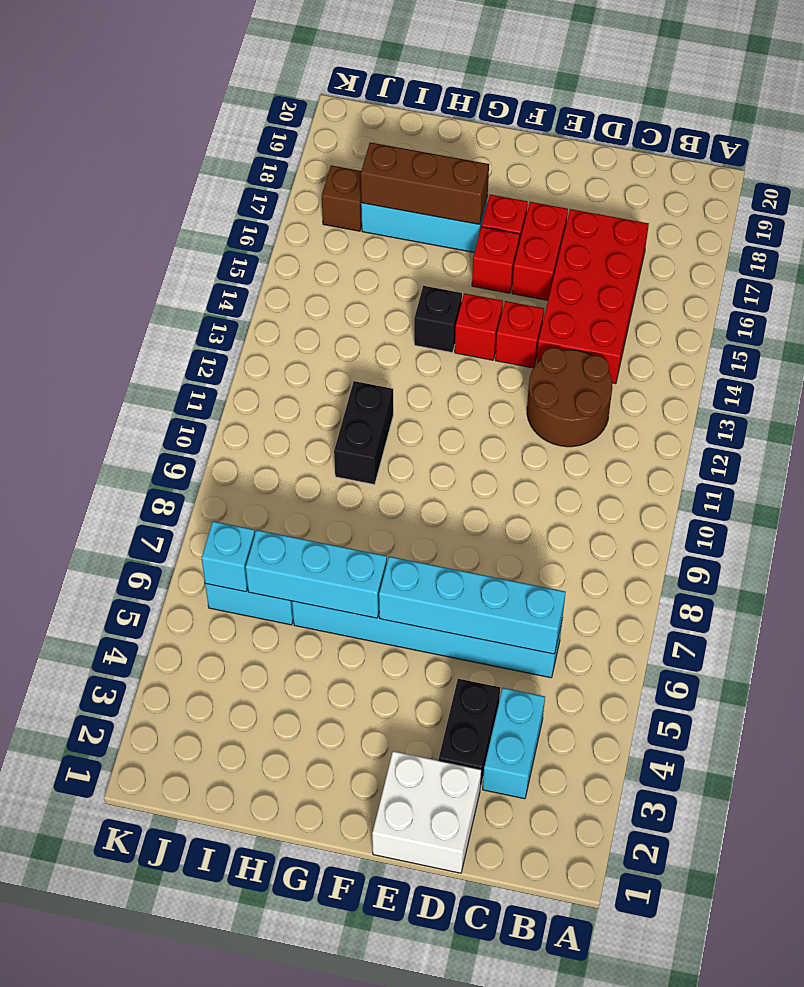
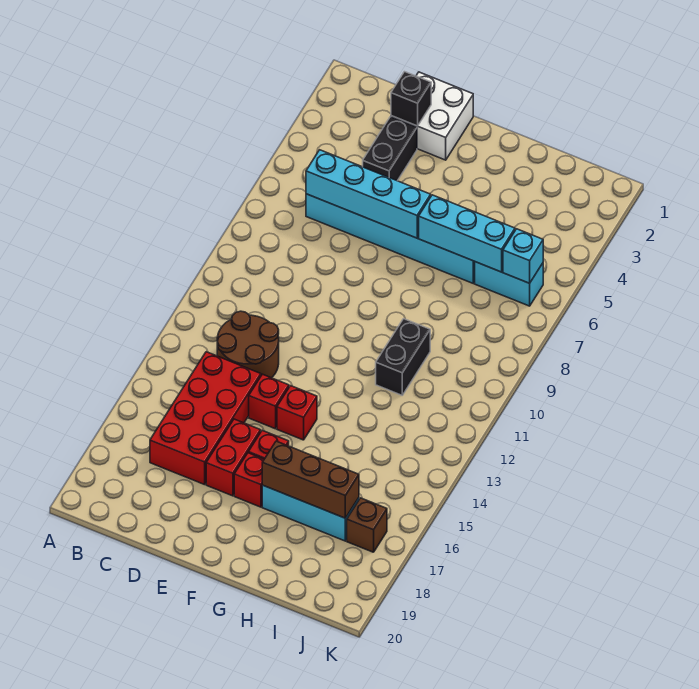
cyan 1x2 brick [483,688,545,799] -> none
black 1x1 brick [414,286,462,353] -> black 1x1 brick moved to [391,72,431,126]

